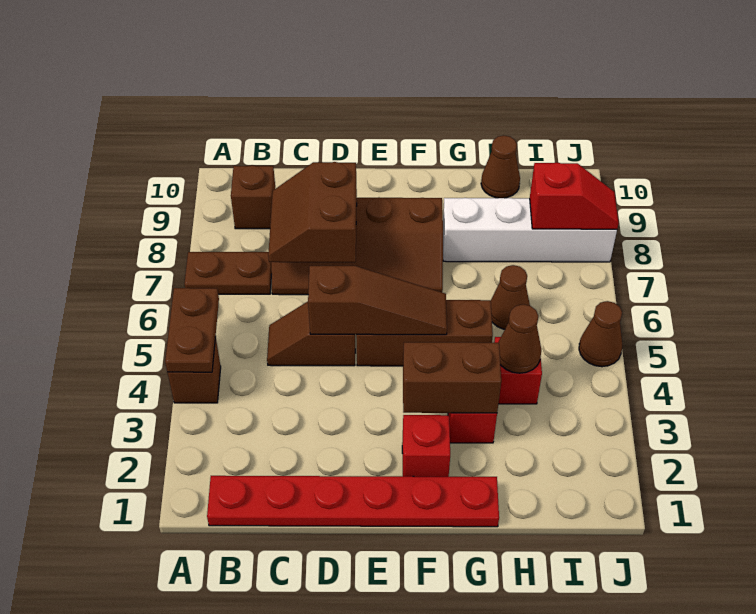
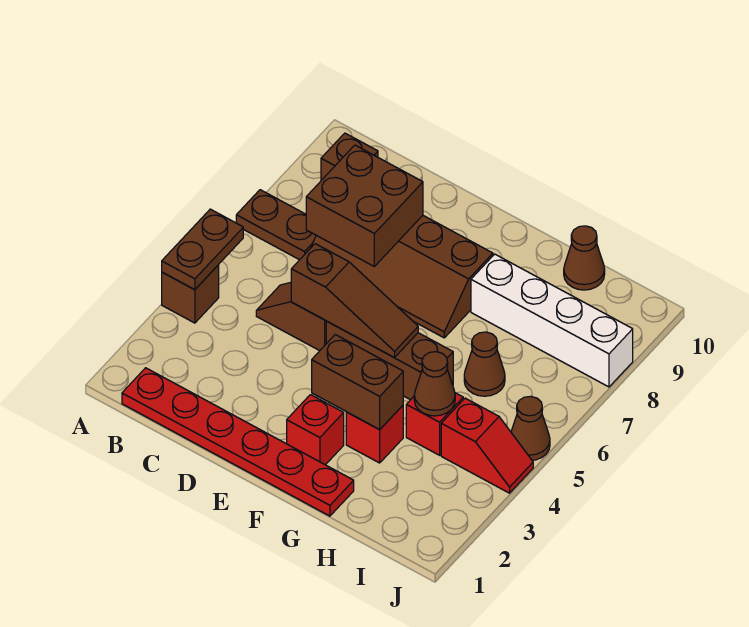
brown 2x2 slope [268,162,357,262] -> brown 2x2 brick [306,145,423,266]
red 1x2 slope [530,163,619,229] -> red 1x2 slope moved to [441,398,533,493]

